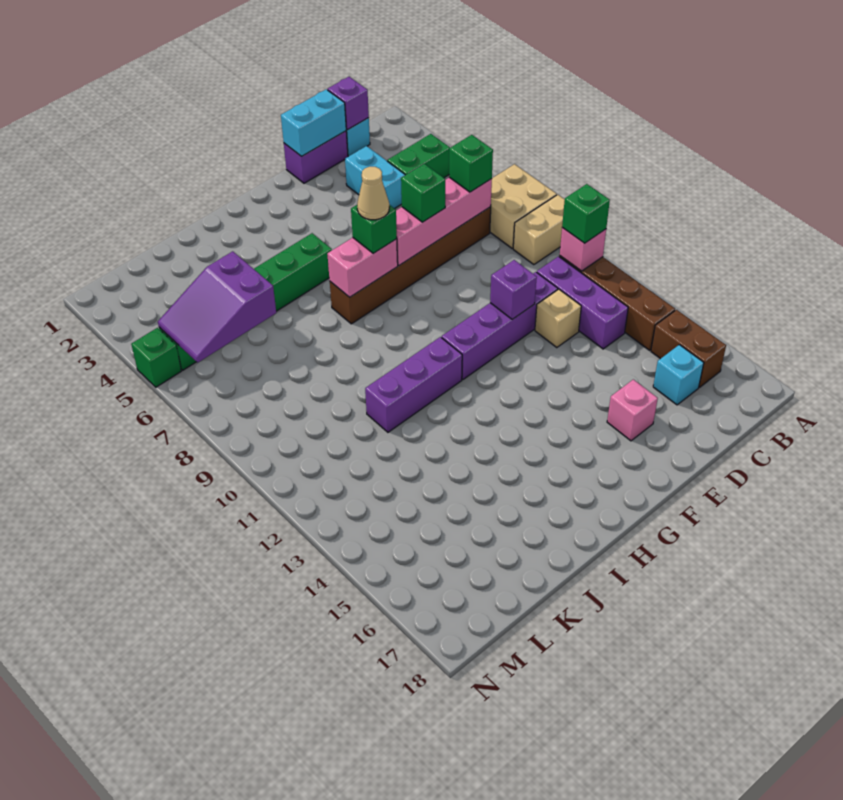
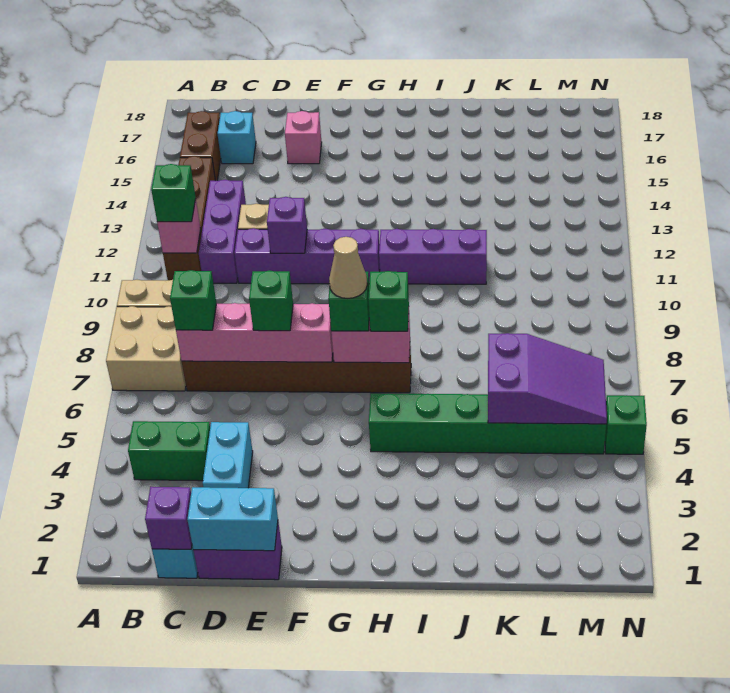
none -> green 1x1 brick [368,271,409,331]

